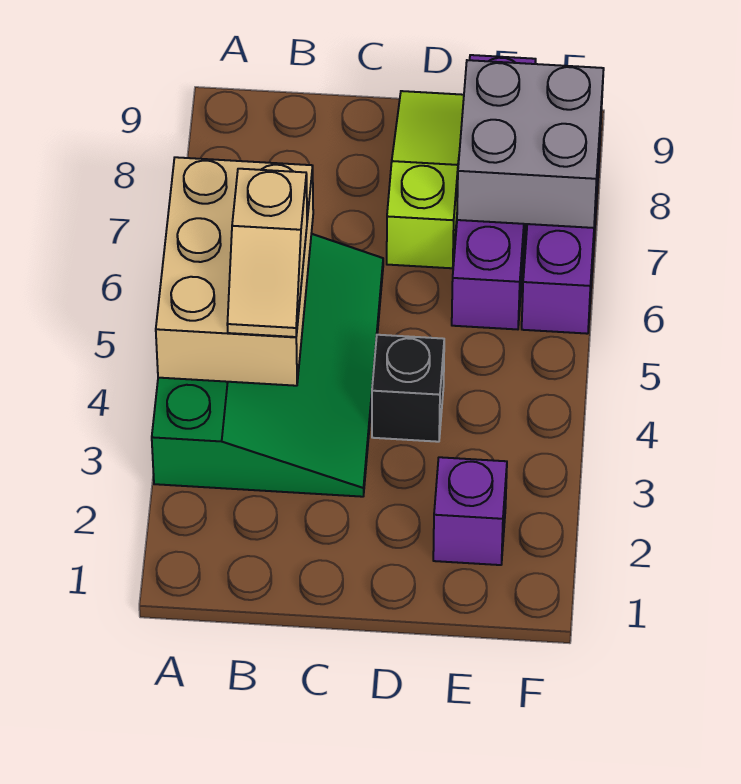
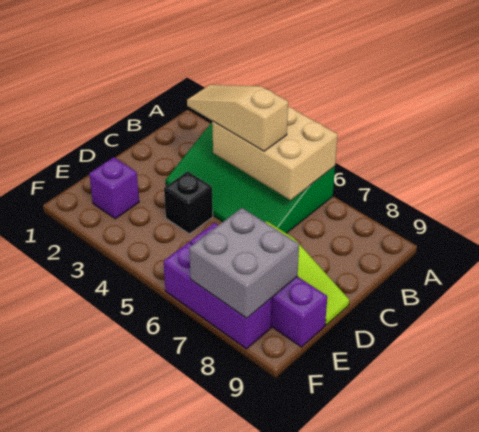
tan 1x2 slope [227,169,307,337] -> tan 1x3 slope [187,85,288,151]

